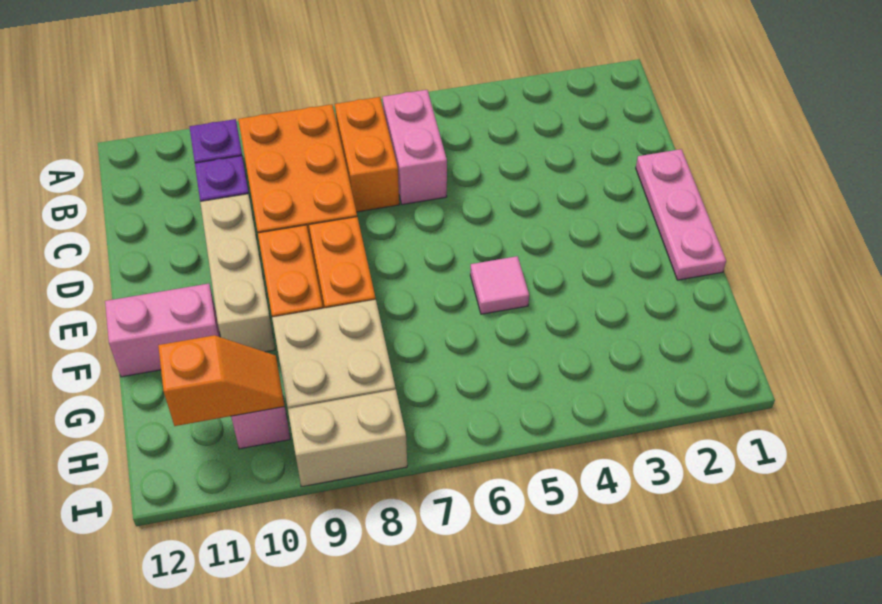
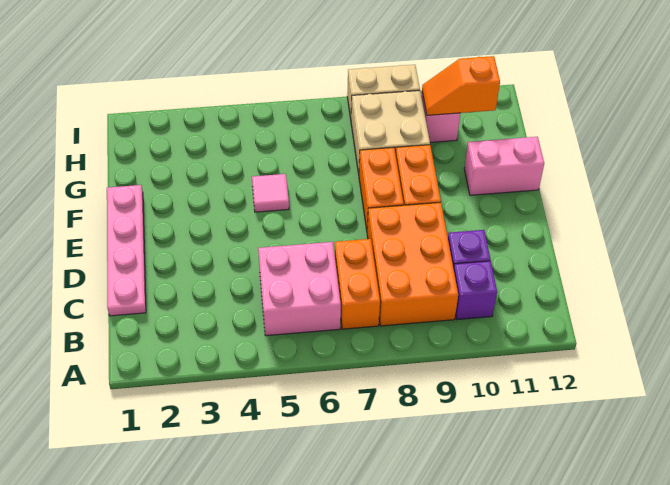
pink 1x2 brick [383,90,447,205] -> pink 2x2 brick [258,242,341,336]
pink 1x3 plate [636,149,726,280] -> pink 1x4 plate [107,185,146,316]
tan 1x3 brick [200,194,275,352] -> none

